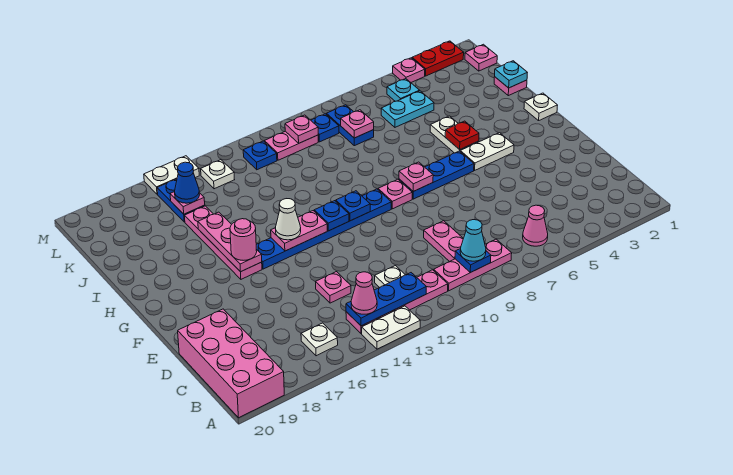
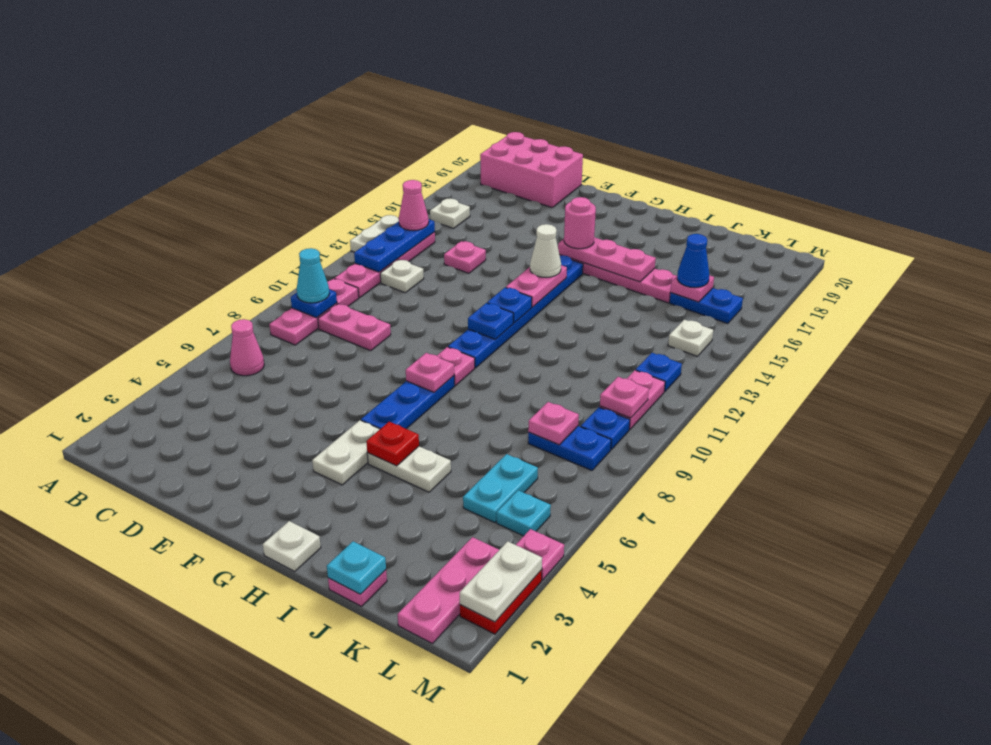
pink 2x4 brick [178,309,284,418] -> pink 2x3 brick [480,132,583,208]
pink 1x1 plate [465,44,497,71] -> pink 1x3 plate [397,537,499,644]
white 1x2 plate [144,156,199,194] -> white 1x2 plate moved to [460,541,542,622]

